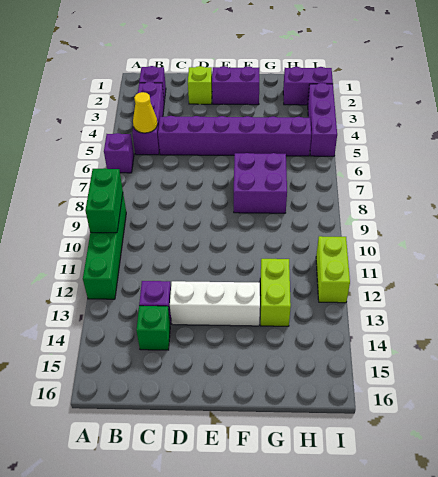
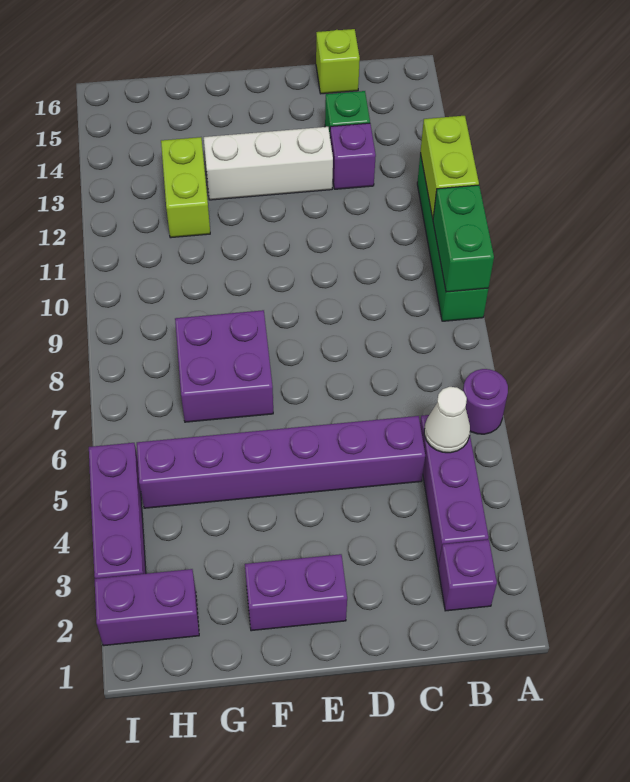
purple 1x1 brick [104,133,134,173] -> purple 1x1 round brick [463,369,508,434]
yellow 1x1 cone [133,92,158,133] -> white 1x1 cone [424,387,470,453]
lime 1x1 brick [188,66,212,104] -> lime 1x1 brick moved to [316,29,360,94]
lime 1x2 brick [316,236,350,303] -> lime 1x2 brick moved to [420,116,479,218]

